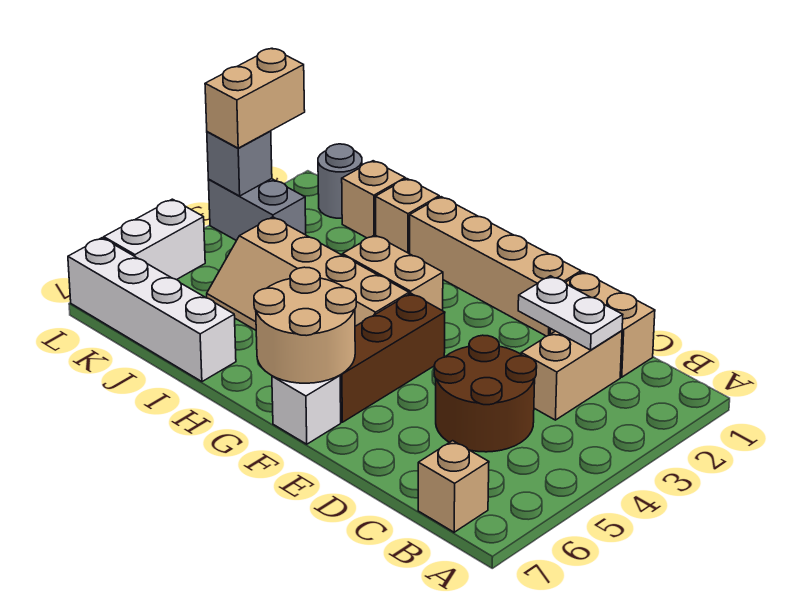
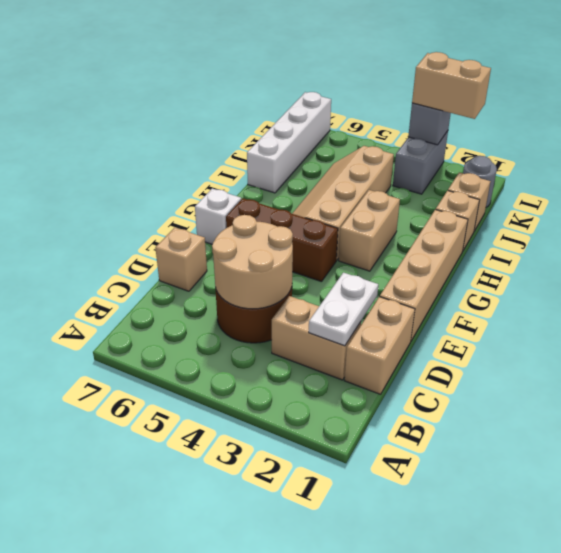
tan 1x1 brick [418,441,489,532] -> tan 1x1 brick moved to [155,227,207,291]
tan 2x2 round brick [254,267,356,383] -> tan 2x2 round brick moved to [212,215,293,309]
white 1x2 brick [104,199,205,280] -> none

